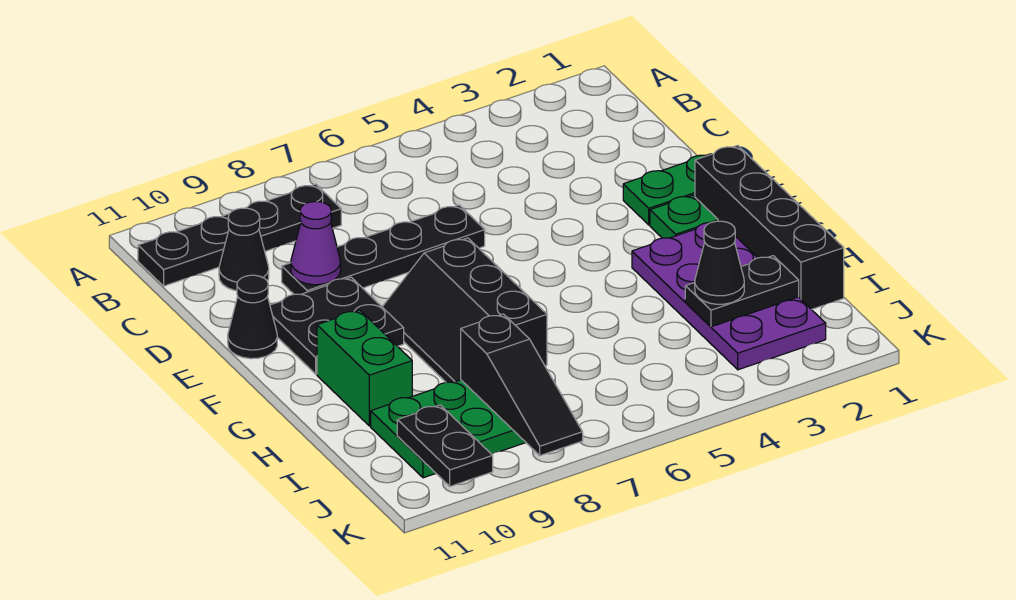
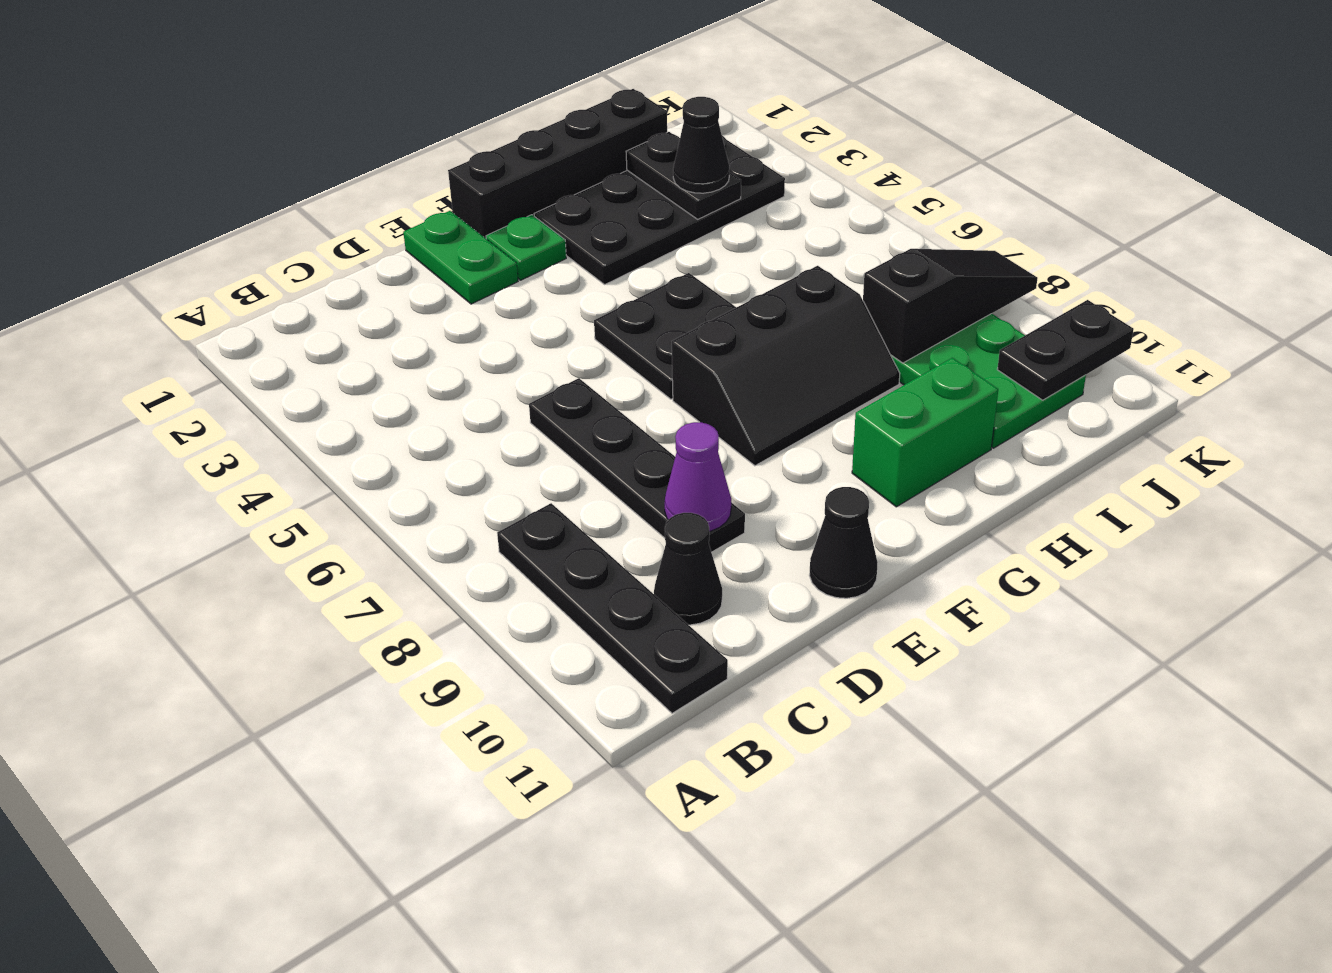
black 2x2 plate [270,277,404,374] -> black 2x2 plate moved to [594,273,736,399]
purple 2x4 plate [632,223,826,370] -> black 2x4 plate [534,135,785,284]

